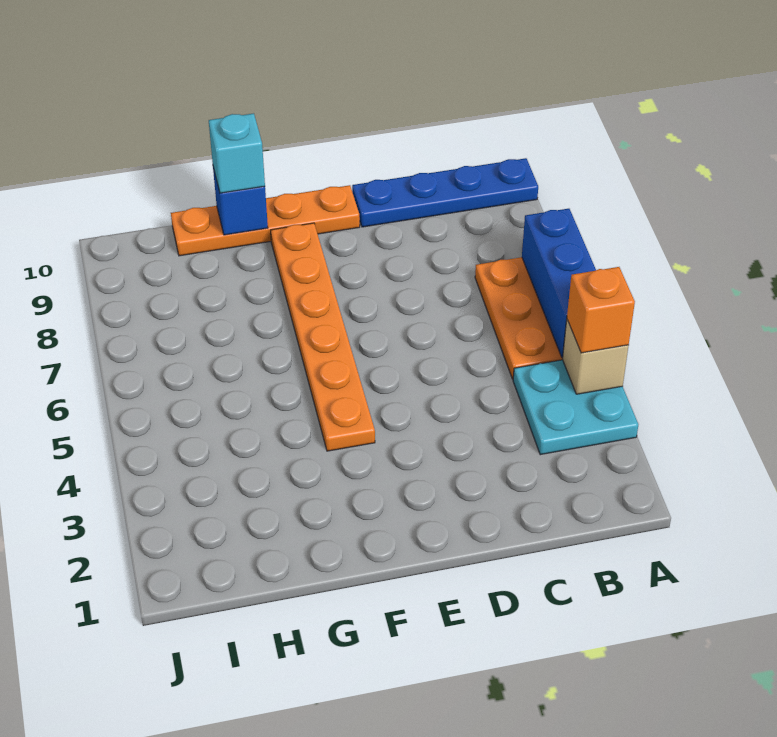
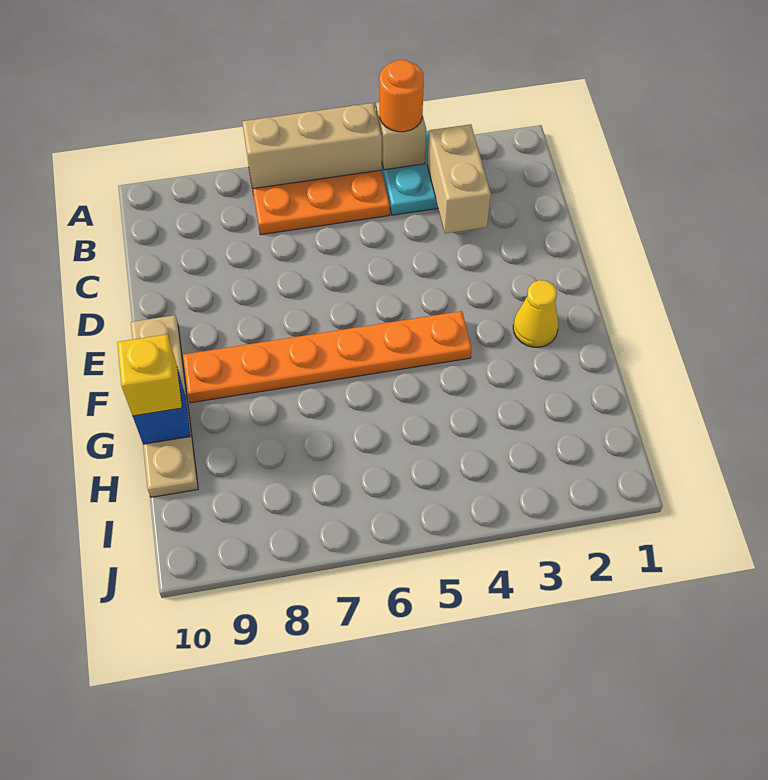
orange 1x1 brick [567,267,635,353] -> orange 1x1 round brick [379,60,424,132]
blue 1x3 brick [522,209,596,358] -> tan 1x3 brick [242,103,382,189]
blue 1x4 plate [352,158,538,227] -> none
none -> tan 1x2 brick [427,124,491,233]
orange 1x4 plate [171,185,360,256] -> tan 1x4 plate [131,315,198,497]
none -> yellow 1x1 cone [513,280,559,347]
cyan 1x1 brick [209,113,265,193] -> yellow 1x1 brick [117,334,182,416]

